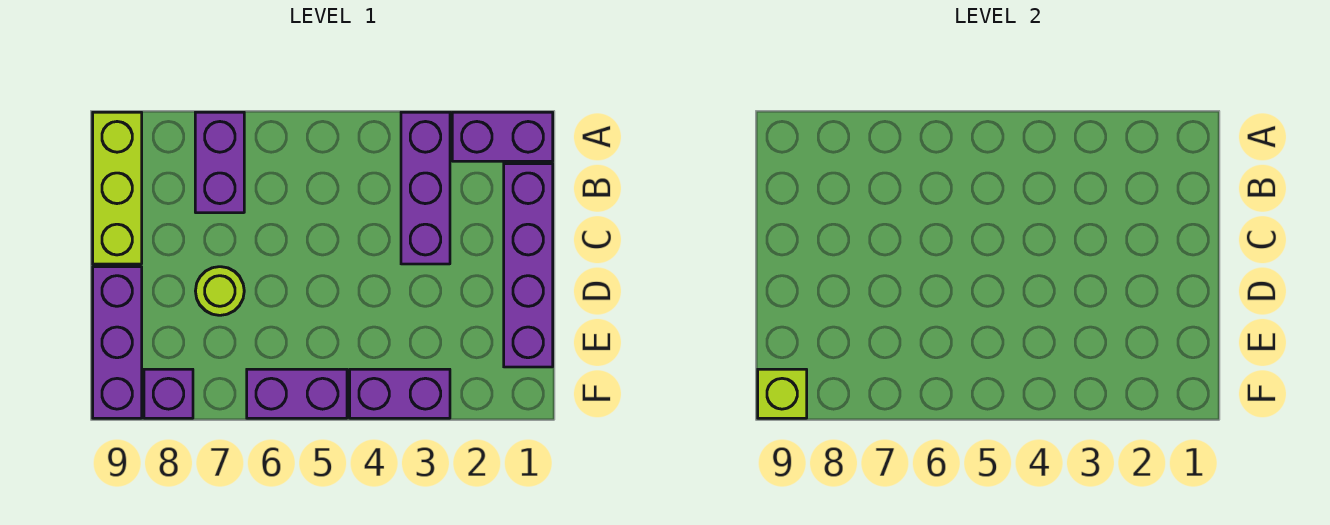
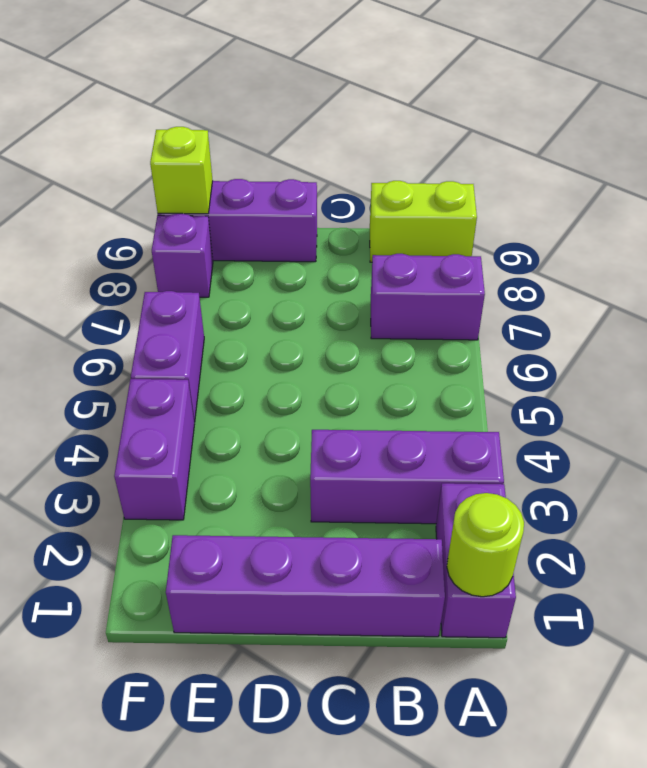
lime 1x3 brick [93,112,142,264] -> lime 1x2 brick [370,181,477,262]
lime 1x1 round brick [196,267,244,315] -> lime 1x1 round brick moved to [447,493,524,597]

